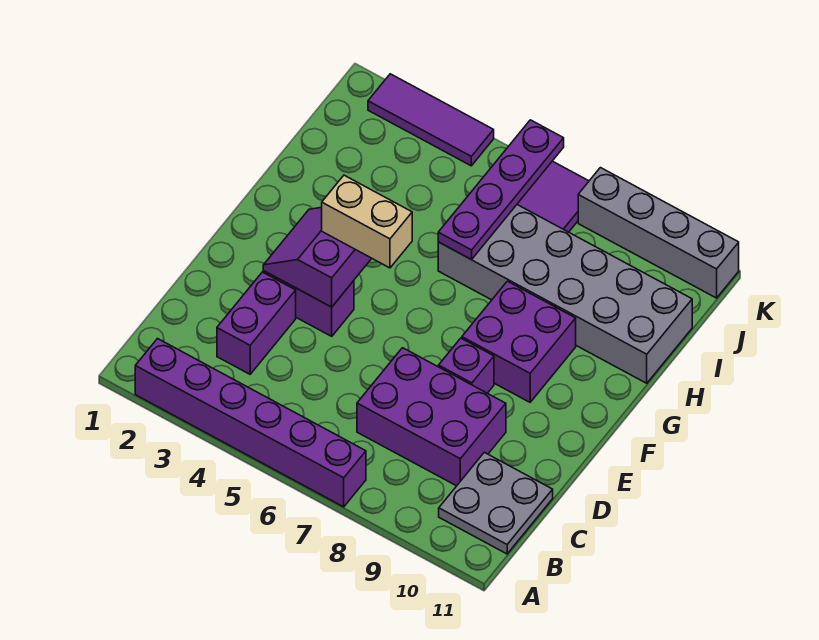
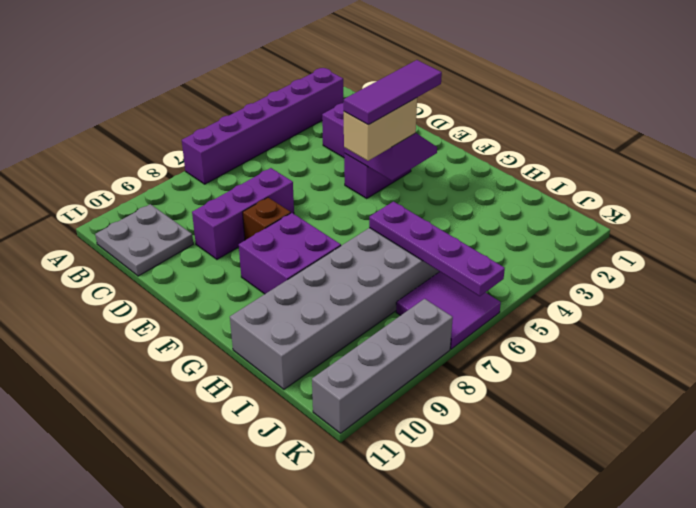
purple 2x3 brick [357,348,506,486] -> purple 1x3 brick [192,168,294,259]
purple 1x1 brick [439,338,494,393] -> brown 1x1 brick [243,197,291,240]
purple 1x3 tile [368,74,494,166] -> purple 1x3 tile moved to [343,60,442,125]

